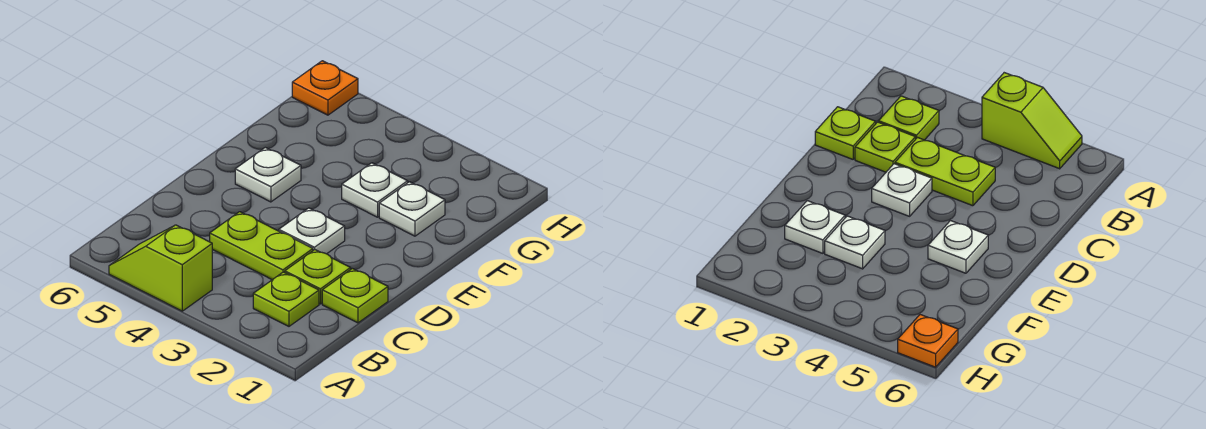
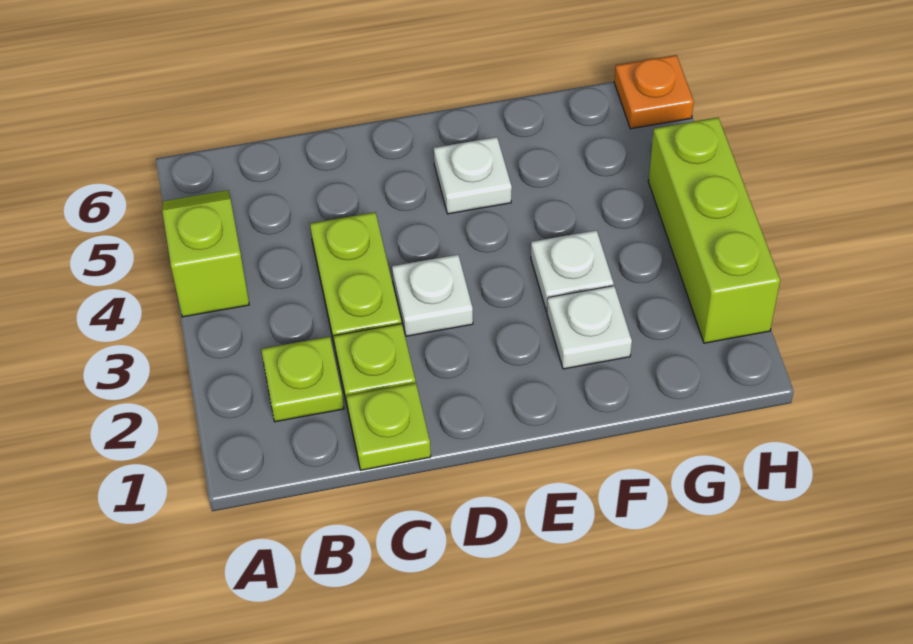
none -> lime 1x3 brick [648,118,780,343]

